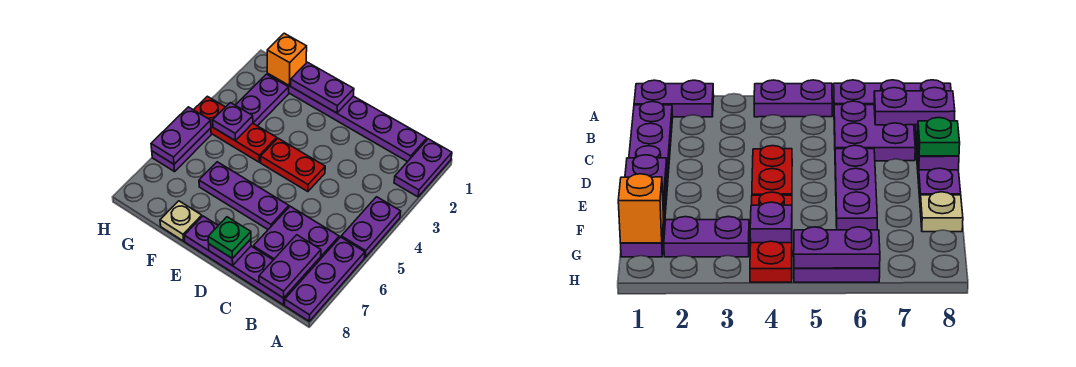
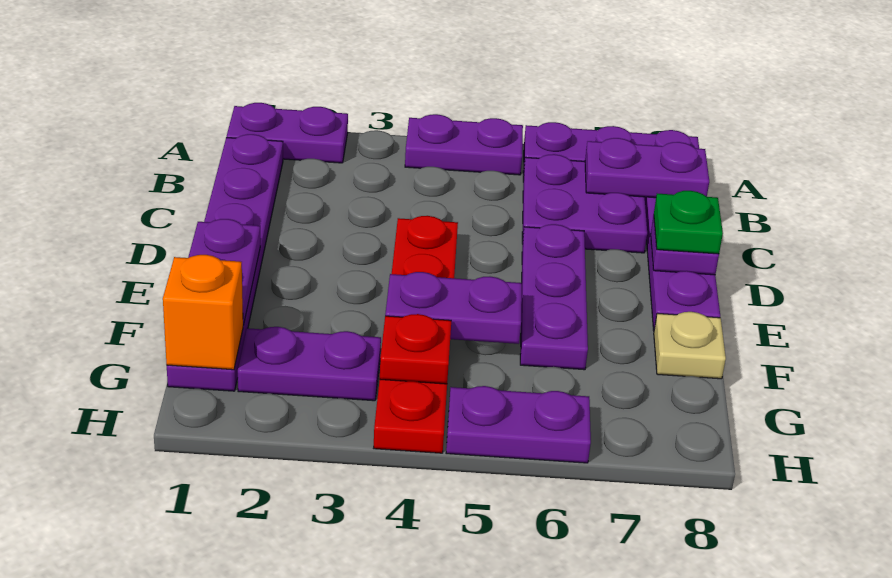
purple 1x1 plate [213,103,253,140] -> red 1x1 plate [380,314,451,384]
purple 1x2 plate [151,107,211,164] -> purple 1x2 plate moved to [385,272,522,344]

